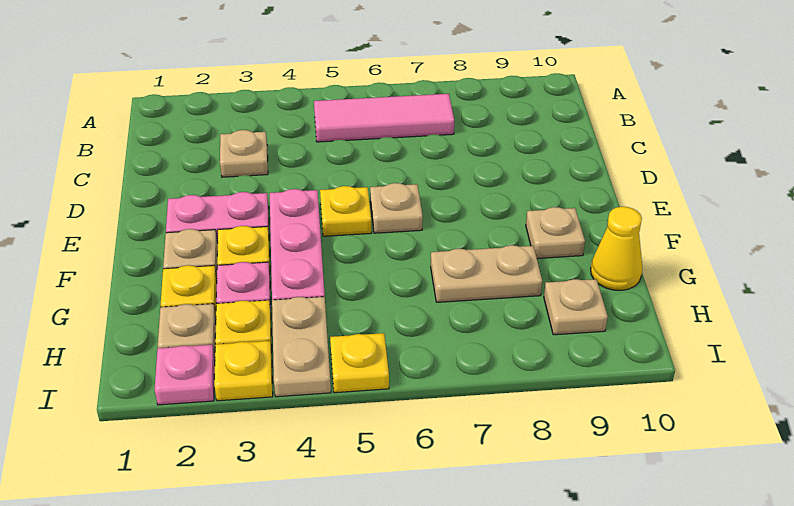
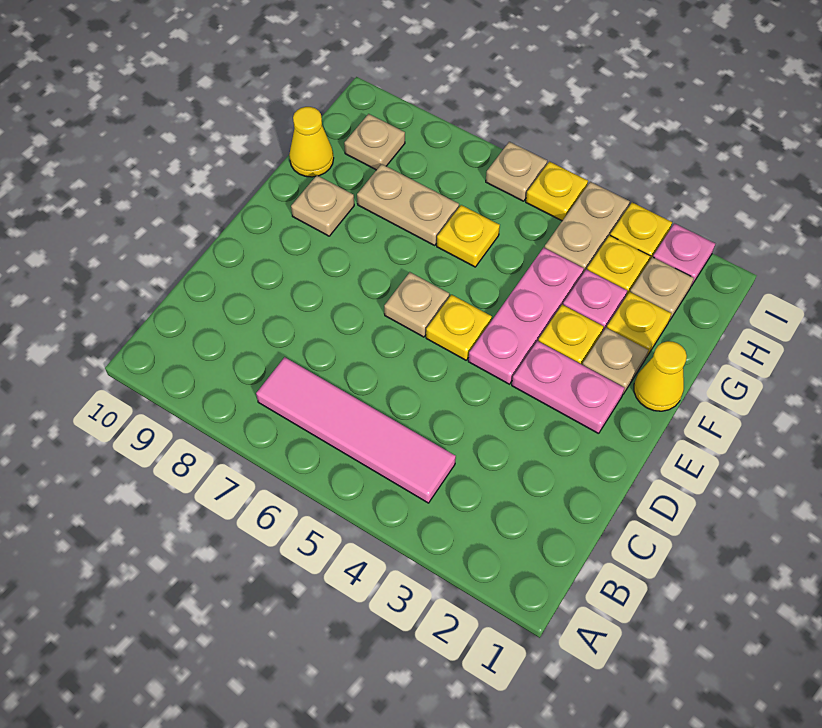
pink 1x3 tile [314,94,454,142] -> pink 1x4 tile [256,357,456,503]
tan 1x1 plate [220,130,268,177] -> tan 1x1 plate moved to [486,142,547,201]
none -> yellow 1x1 cone [634,341,687,411]
none -> yellow 1x1 plate [437,205,500,267]

